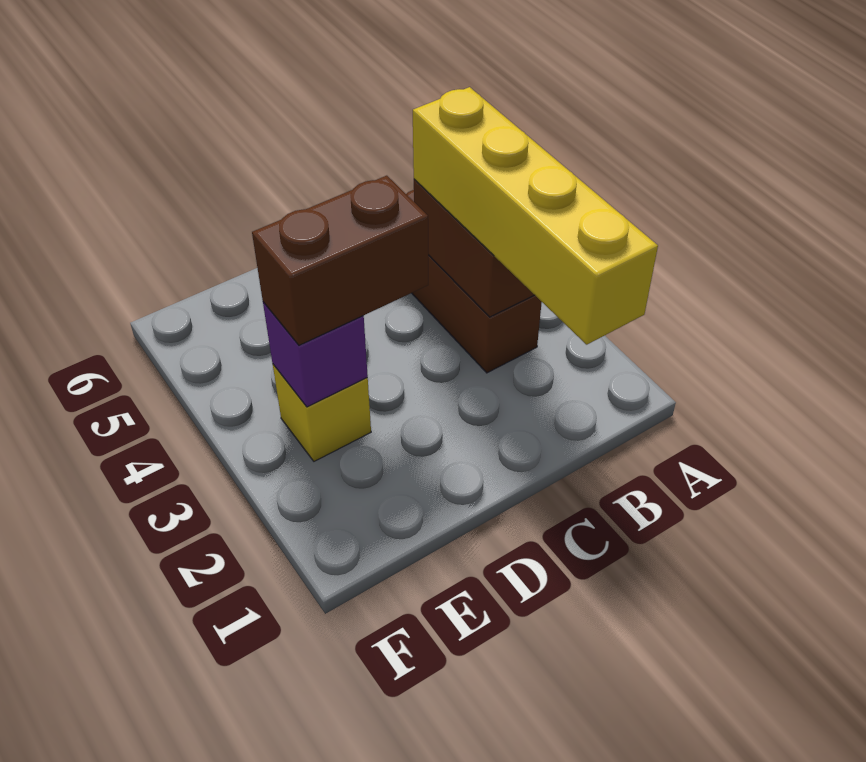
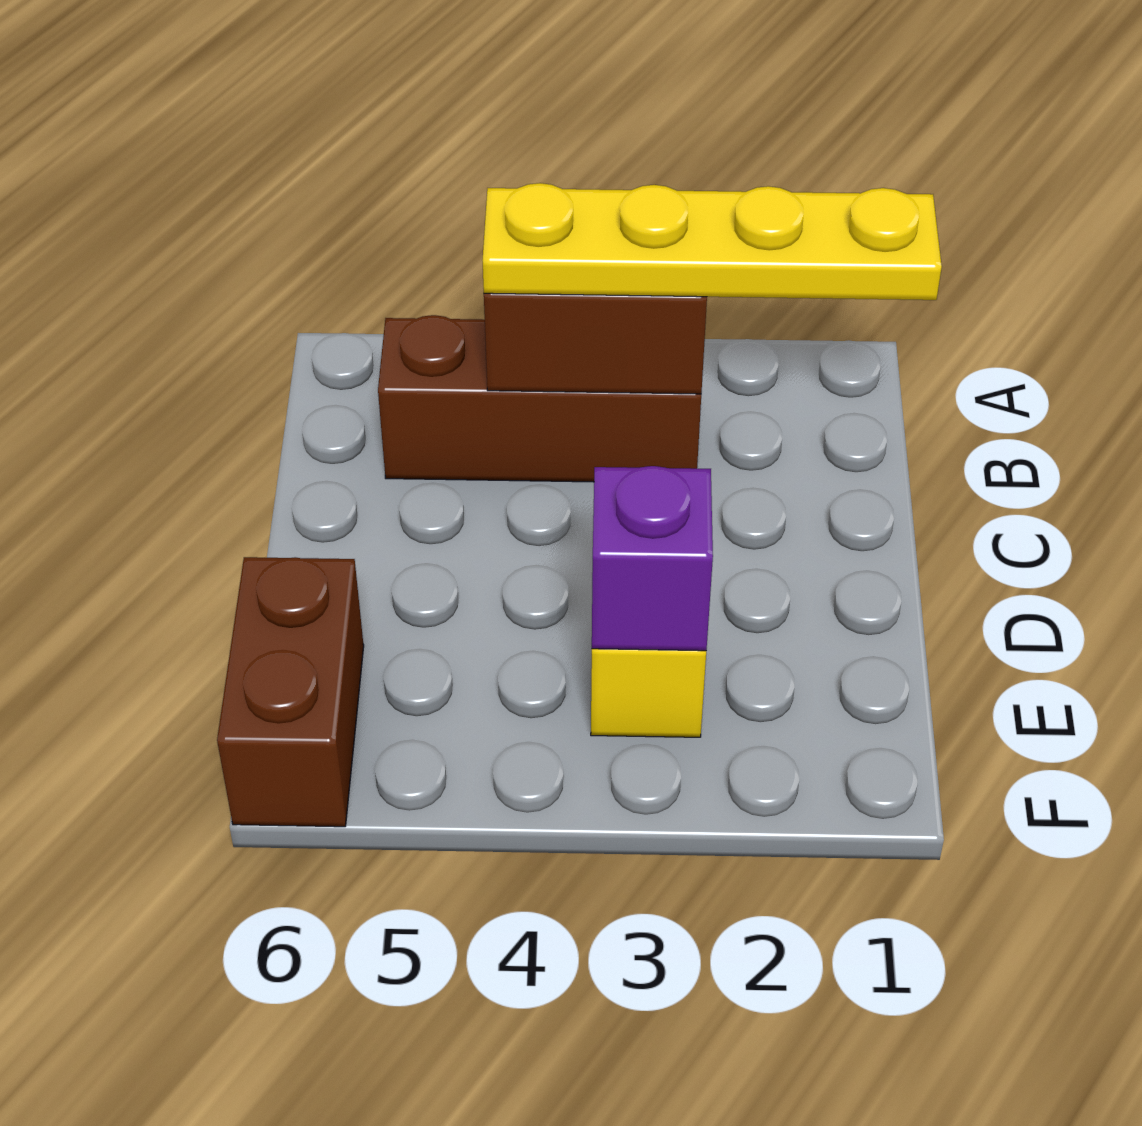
yellow 1x4 brick [413,87,658,345] -> yellow 1x4 plate [482,183,942,300]
brown 1x2 brick [252,176,428,345] -> brown 1x2 brick moved to [217,557,364,827]

